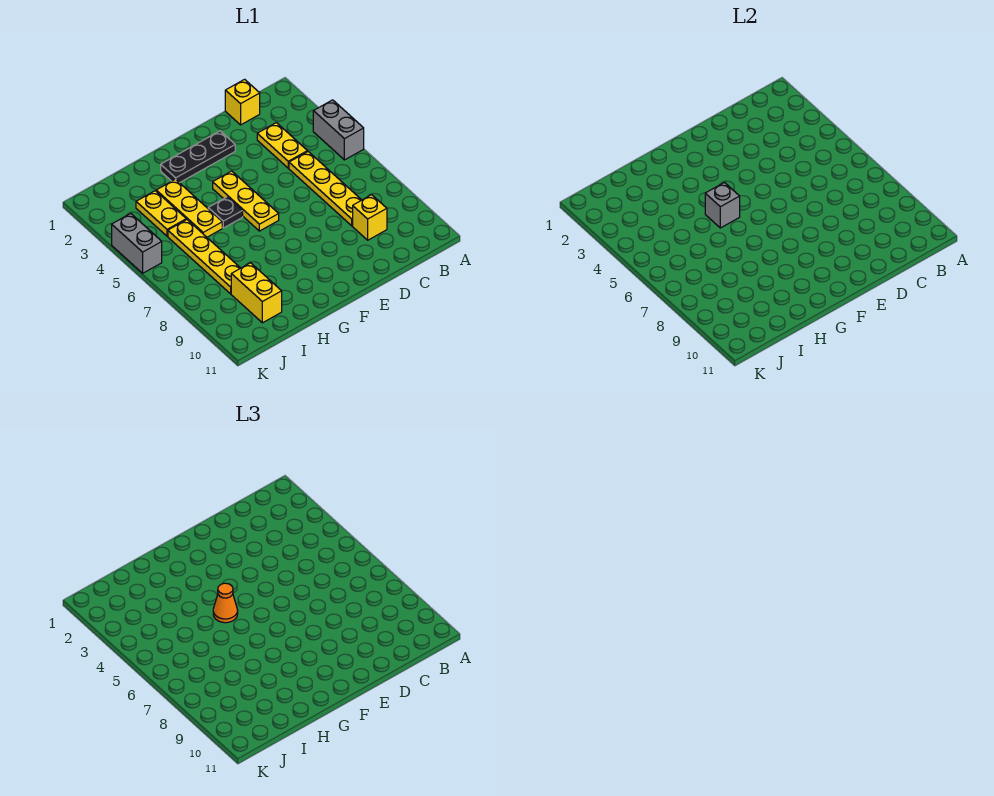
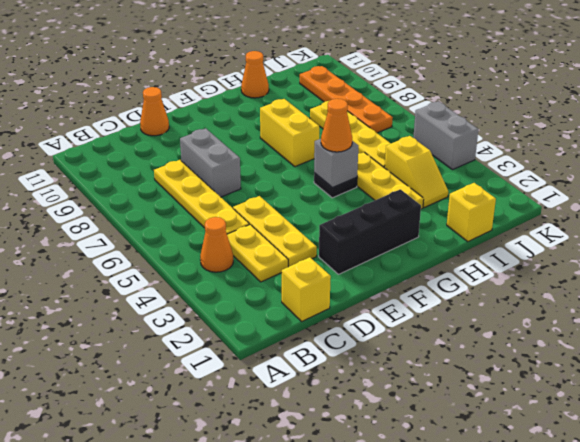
grey 1x2 brick [313,100,364,160] -> grey 1x2 brick moved to [180,128,241,197]
none -> orange 1x1 cone [200,217,233,272]
yellow 1x1 brick [353,195,387,240] -> yellow 1x1 brick moved to [447,183,496,241]
none -> orange 1x1 cone [140,87,169,136]
black 1x3 plate [161,131,235,183] -> black 1x3 brick [319,189,421,274]
yellow 1x3 plate [213,171,279,231] -> yellow 1x3 plate moved to [233,196,317,267]
none -> orange 1x1 cone [241,51,269,98]
yellow 1x2 plate [136,191,186,236] -> yellow 1x2 slope [385,136,448,208]
yellow 1x2 brick [231,263,282,323] -> yellow 1x2 brick moved to [260,99,319,167]
none -> orange 1x4 plate [300,66,393,133]

